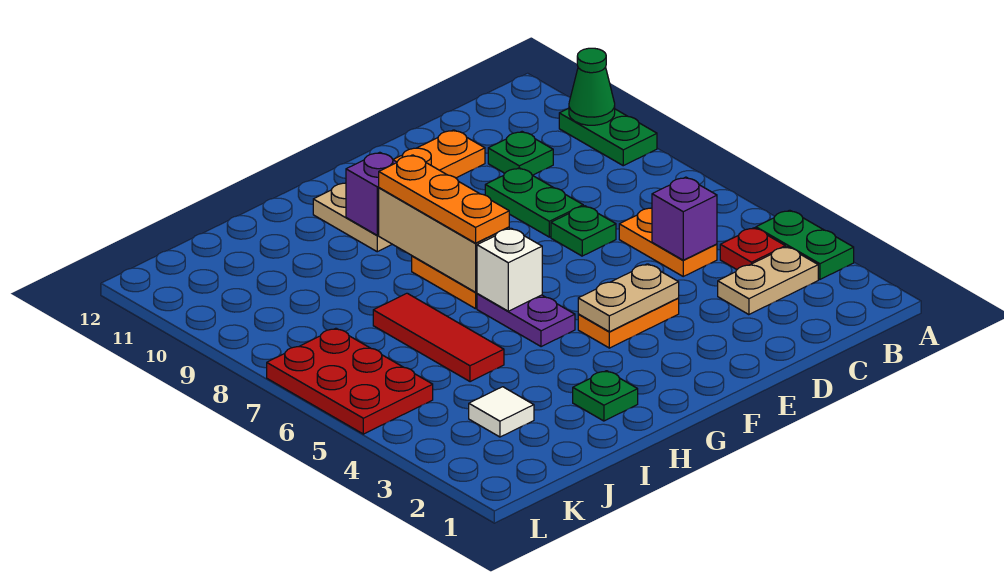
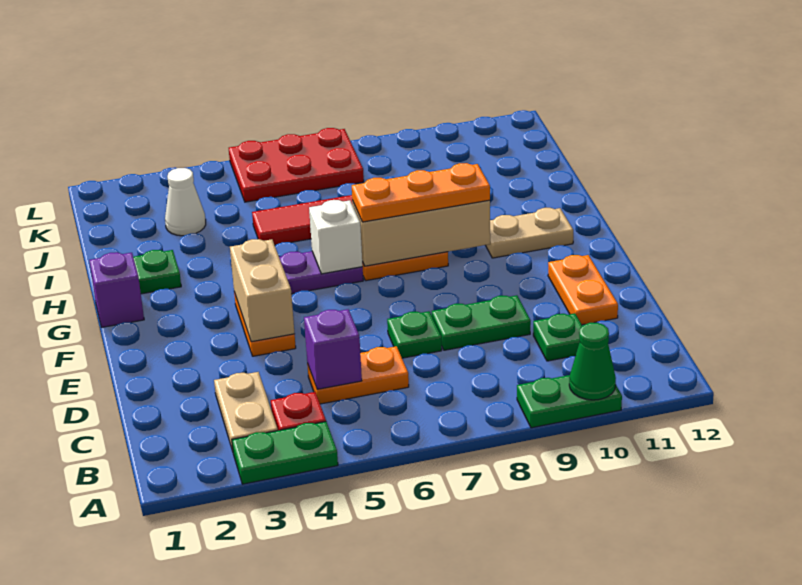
tan 1x2 plate [578,264,679,332] -> tan 1x2 brick [230,239,295,342]
purple 1x1 brick [346,152,397,235] -> purple 1x1 brick moved to [89,252,144,327]
white 1x1 tile [469,387,534,437] -> white 1x1 cone [165,168,206,236]

